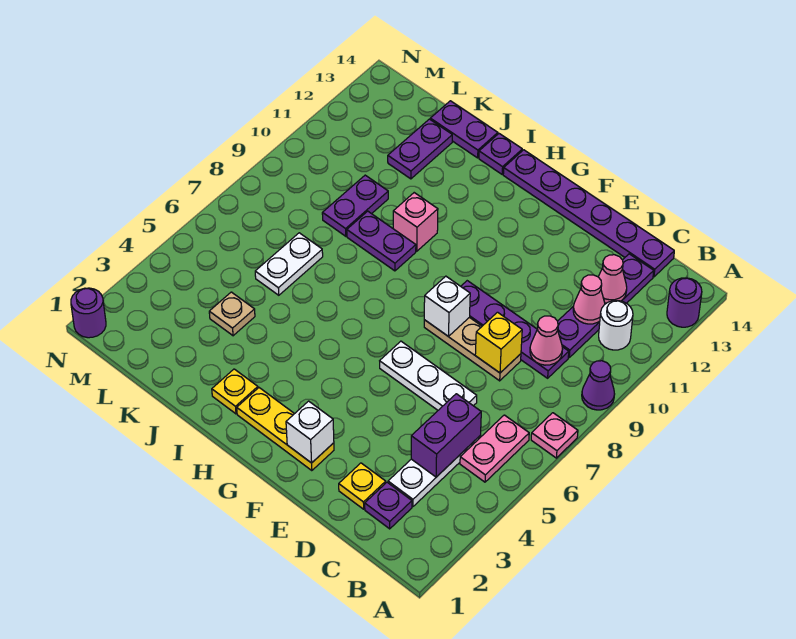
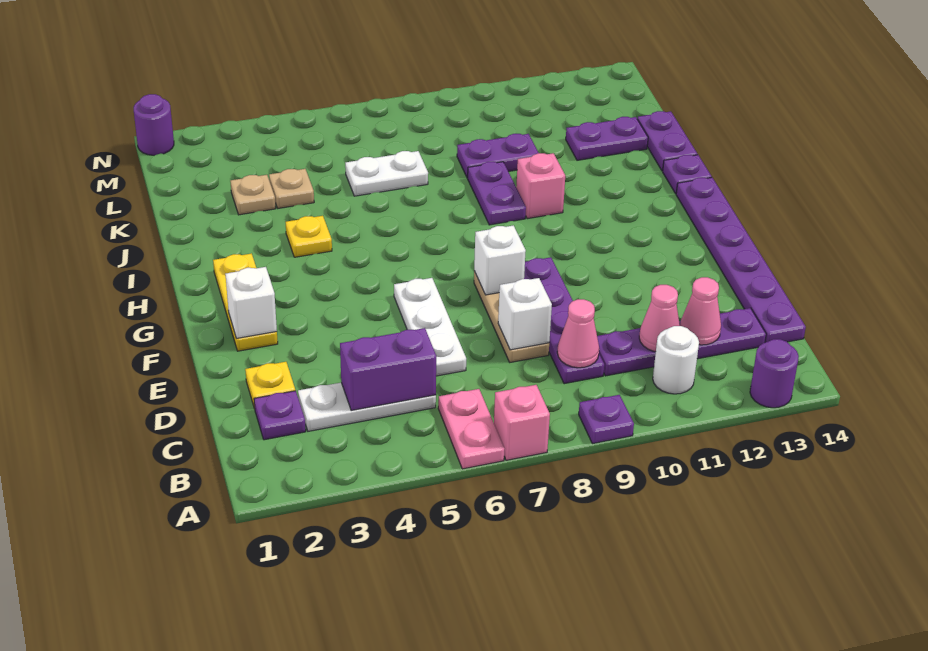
pink 1x1 plate [531,413,578,458] -> pink 1x1 brick [494,385,550,460]
purple 1x1 cone [582,361,615,410] -> purple 1x1 plate [579,395,634,444]
pink 1x2 plate [460,415,529,482] -> pink 1x2 plate turned to [438,389,504,469]
yellow 1x1 brick [475,312,522,373] -> white 1x1 brick [498,278,552,350]
yellow 1x1 plate [212,369,258,414] -> yellow 1x1 plate moved to [286,216,332,257]
none -> tan 1x1 plate [230,175,276,215]

